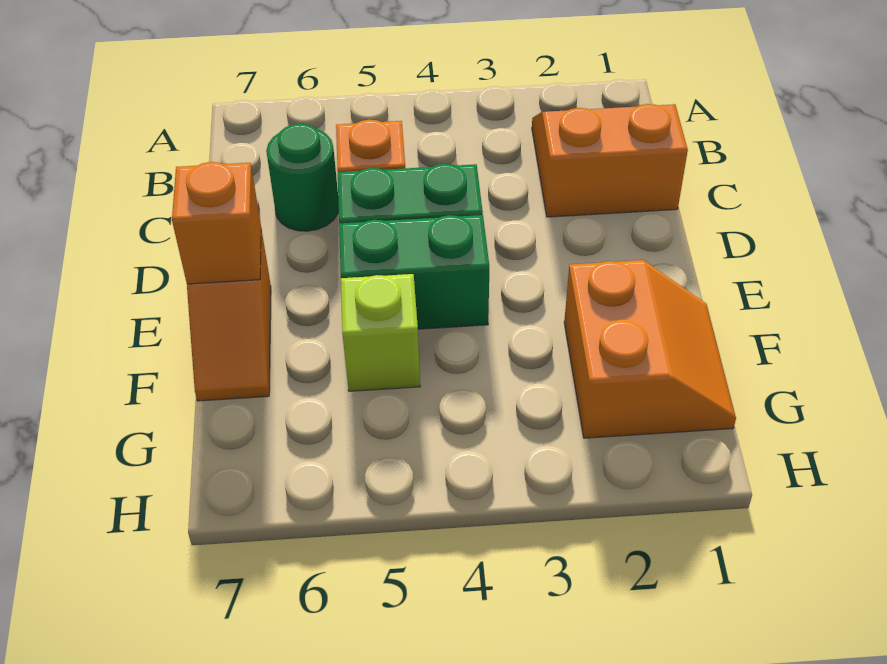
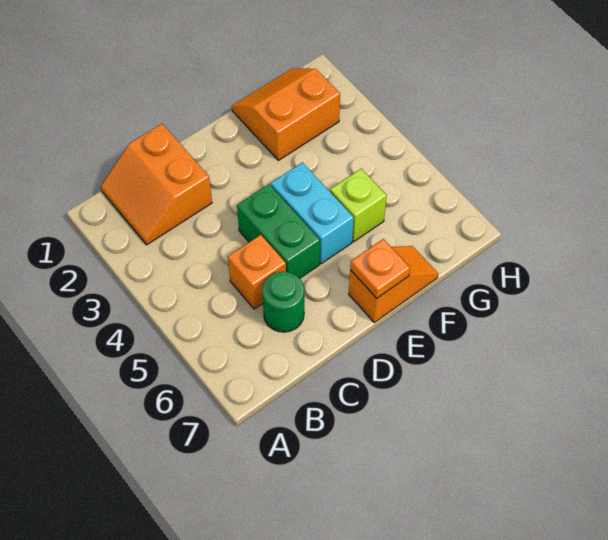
green 1x2 brick [339,215,489,329] -> cyan 1x2 brick [271,163,354,264]
orange 1x1 brick [172,162,261,284] -> orange 1x1 plate [350,239,410,298]

